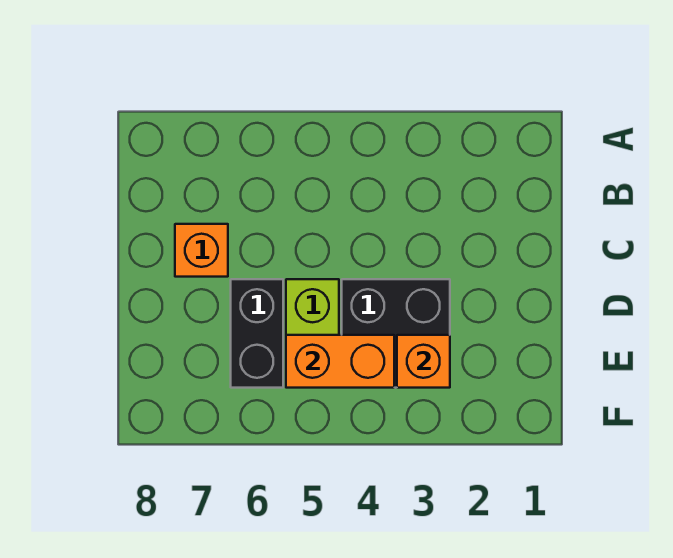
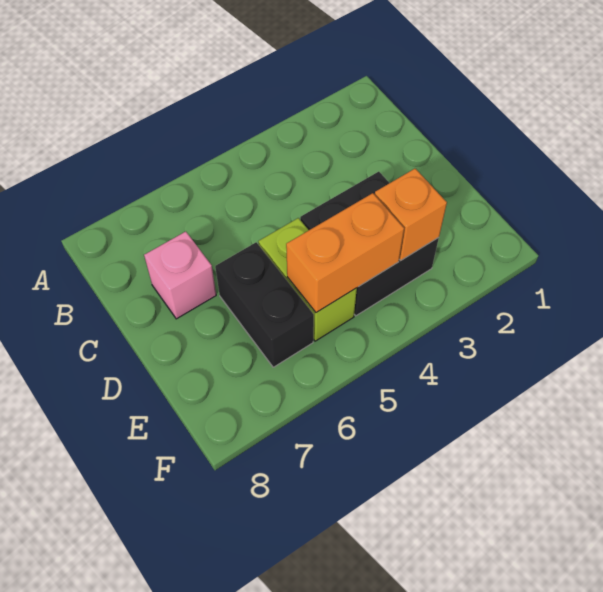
orange 1x1 brick [175,224,228,277] -> pink 1x1 brick [144,231,216,319]

